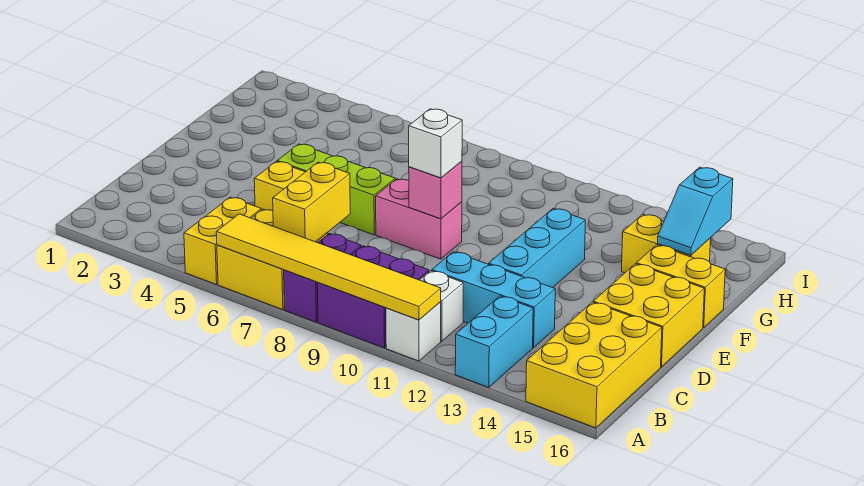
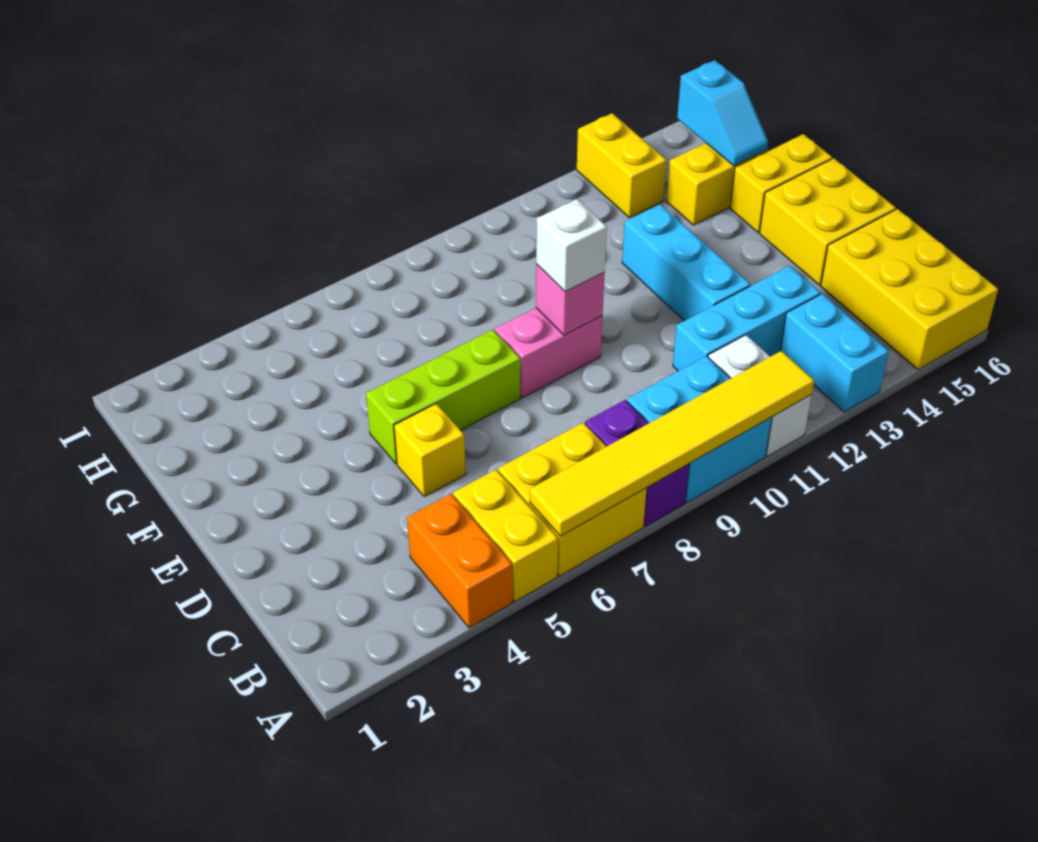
none -> orange 1x2 brick [407,494,513,628]
purple 2x2 brick [317,246,429,348] -> cyan 2x2 brick [627,356,772,503]
yellow 1x2 brick [273,162,350,242] -> yellow 1x2 brick moved to [577,113,667,218]

